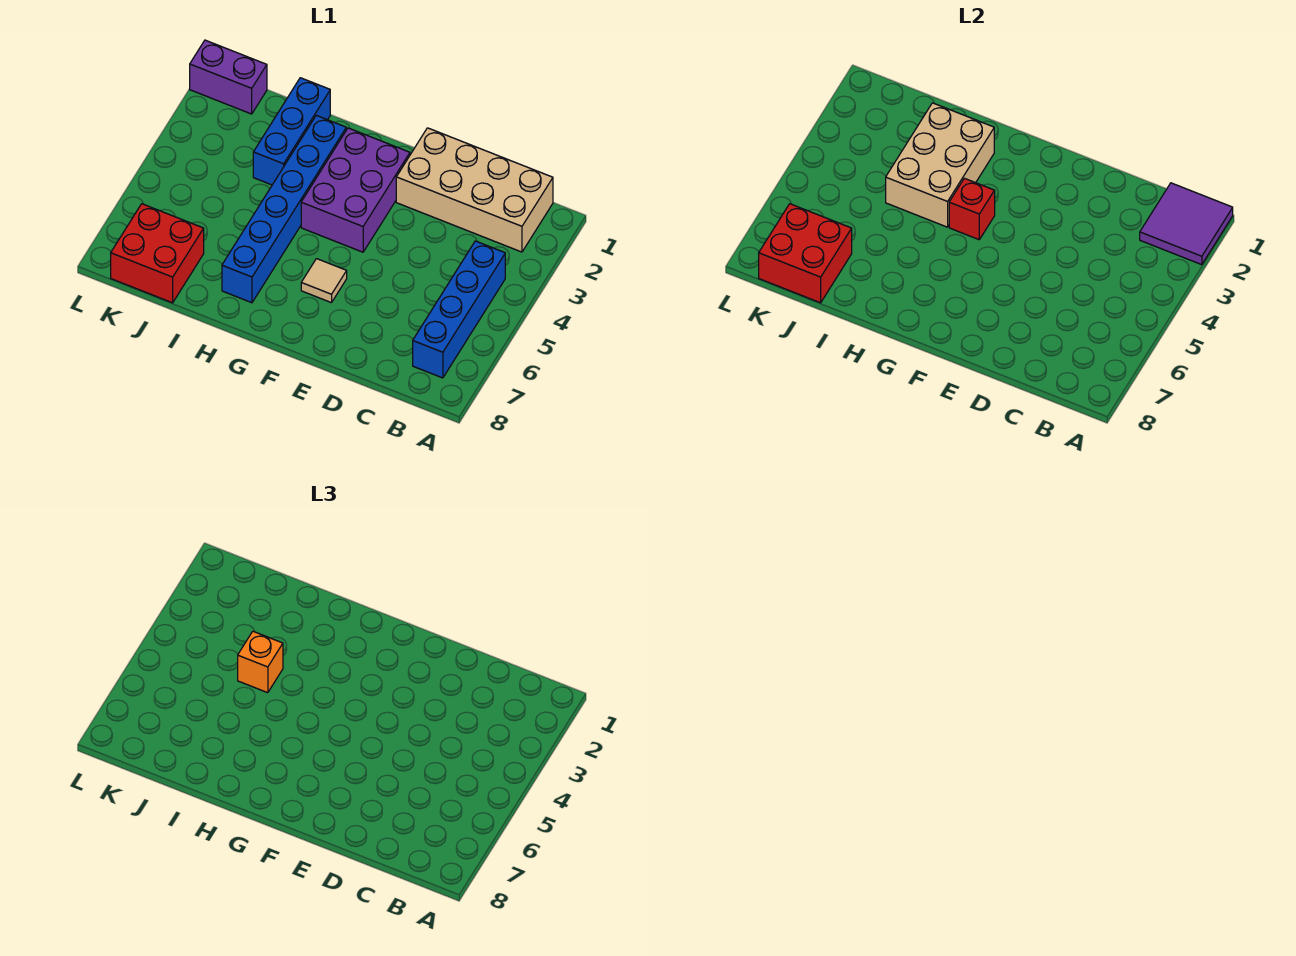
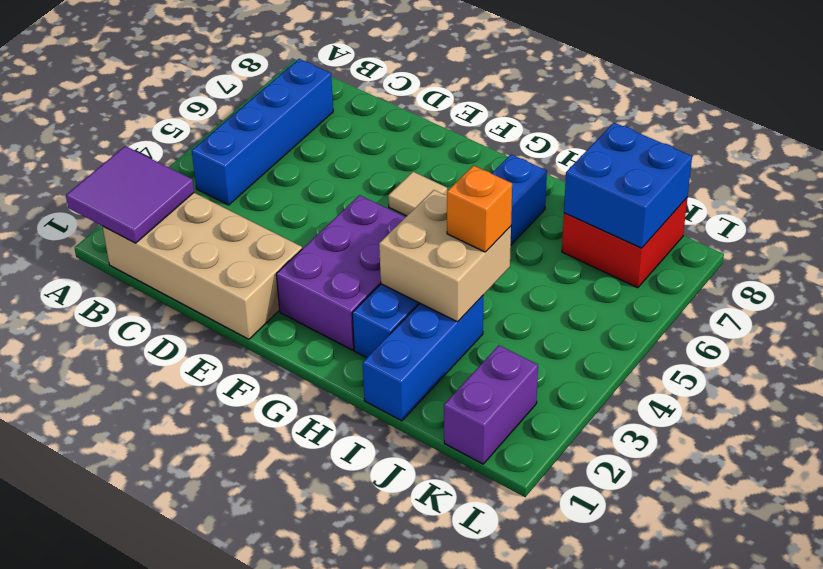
red 1x1 brick [949,178,995,240] -> none
tan 2x3 brick [886,103,994,227] -> tan 2x2 brick [379,190,511,322]
red 2x2 brick [759,204,852,303] -> blue 2x2 brick [564,123,692,248]
purple 1x2 brick [190,40,267,114] -> purple 1x2 brick turned to [444,345,538,464]

